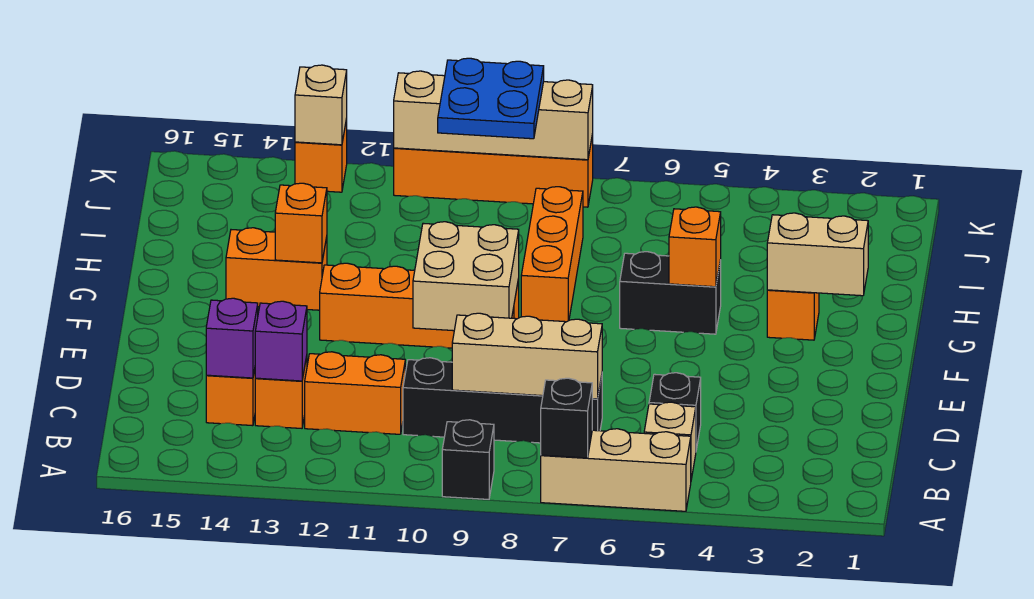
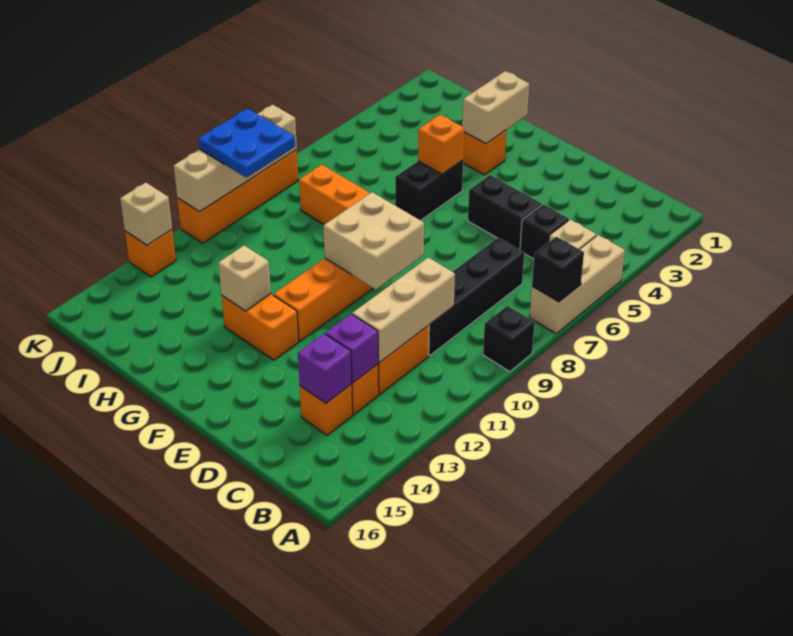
tan 1x3 brick [452,313,602,399] -> tan 1x3 brick moved to [352,257,455,363]
none -> black 1x2 brick [468,175,542,250]
orange 1x2 brick [226,228,327,310] -> orange 1x2 brick turned to [222,294,299,360]
orange 1x1 brick [275,183,327,263] -> tan 1x1 brick [218,245,271,311]

